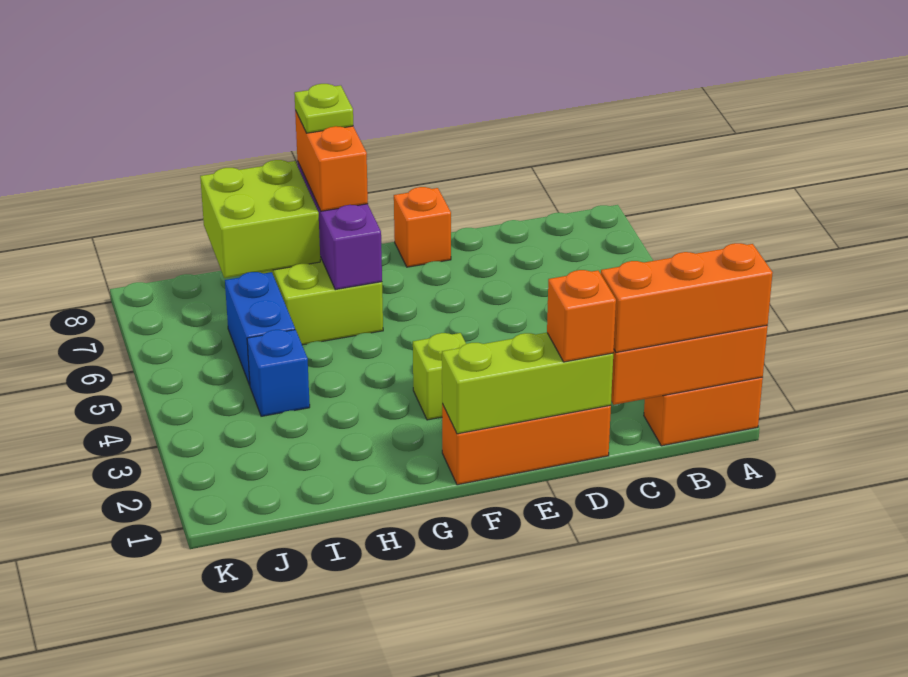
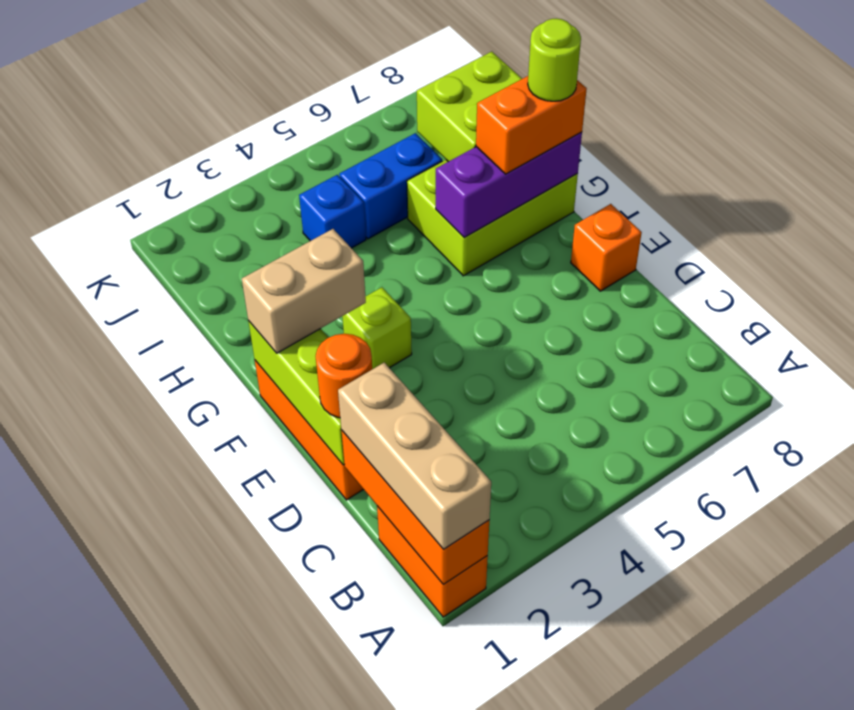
orange 1x3 brick [601,243,773,353] -> tan 1x3 brick [338,363,491,549]
orange 1x1 brick [547,270,616,362] -> orange 1x1 round brick [316,334,372,418]
none -> tan 1x2 brick [242,229,366,353]
lime 1x1 plate [294,84,353,133] -> lime 1x1 round brick [528,18,581,101]

